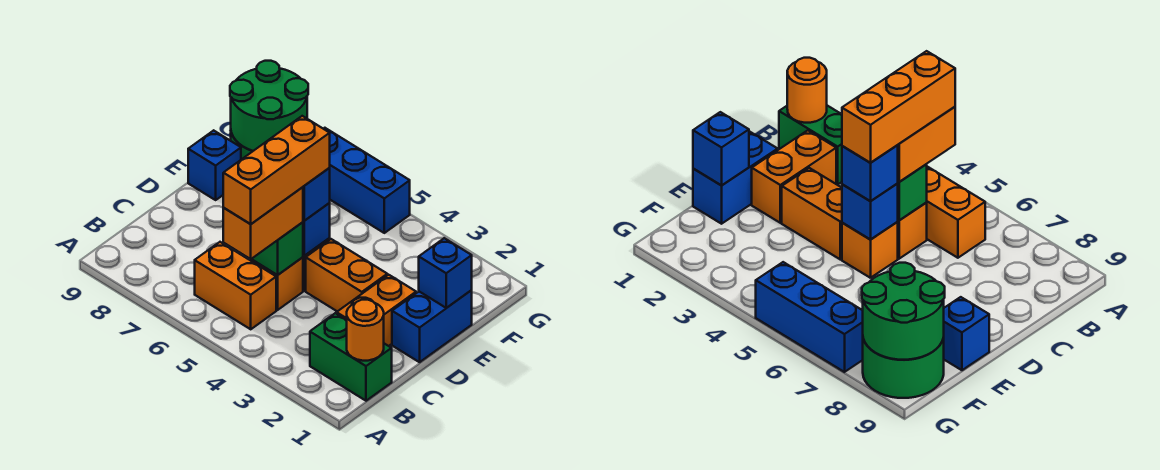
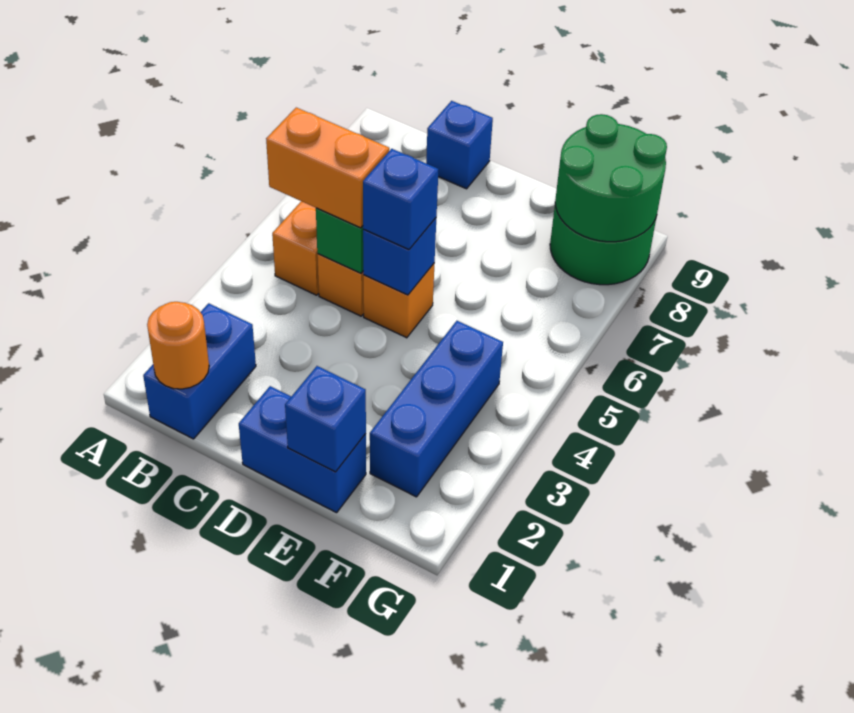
green 1x2 brick [310,313,392,401] -> blue 1x2 brick [143,303,256,439]
orange 1x3 brick [223,116,330,224] -> none
orange 1x2 brick [337,275,416,346] -> none
orange 1x2 brick [306,239,387,311] -> none
blue 1x1 brick [188,130,241,200] -> blue 1x1 brick moved to [426,101,493,189]
blue 1x3 brick [323,128,410,233] -> blue 1x3 brick moved to [370,321,503,497]

